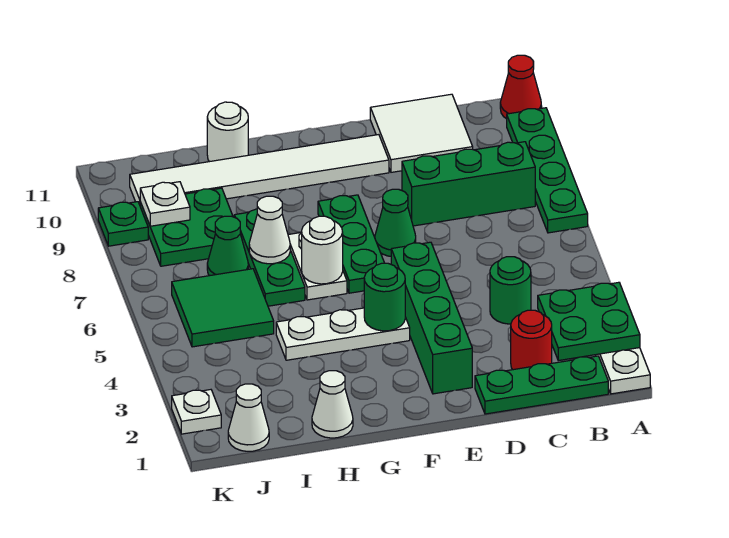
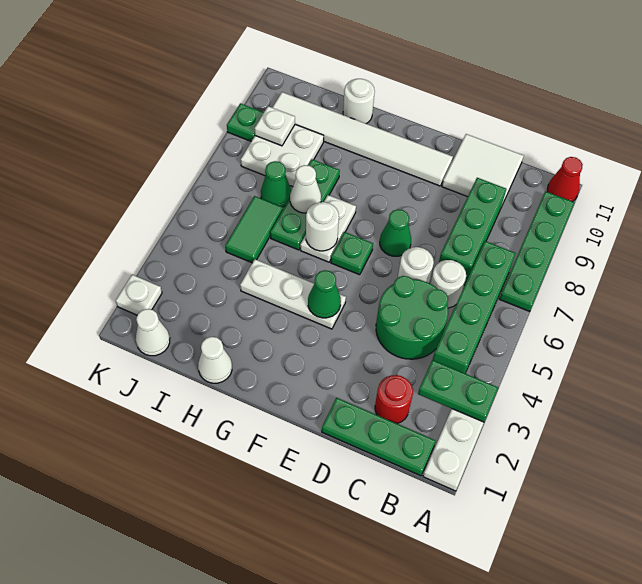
green 2x2 plate [538,282,640,361] -> green 1x2 plate [418,360,498,422]
green 1x3 brick [402,142,535,226] -> green 1x3 brick turned to [439,178,506,285]
green 1x1 round brick [490,257,531,324] -> green 2x2 round brick [376,276,448,359]
none -> white 1x1 round brick [430,260,466,308]
none -> white 1x1 round brick [398,247,434,283]
green 1x4 brick [391,242,472,394] -> green 1x4 brick moved to [433,241,516,373]
green 1x1 round brick [364,263,405,331] -> green 1x1 cone [308,270,341,318]
green 1x3 plate [318,195,384,293] -> green 1x1 plate [331,232,373,275]
green 2x2 tile [172,269,274,347] -> green 1x2 tile [225,196,283,263]
green 2x2 plate [140,188,233,266] -> white 2x2 plate [241,124,324,187]

